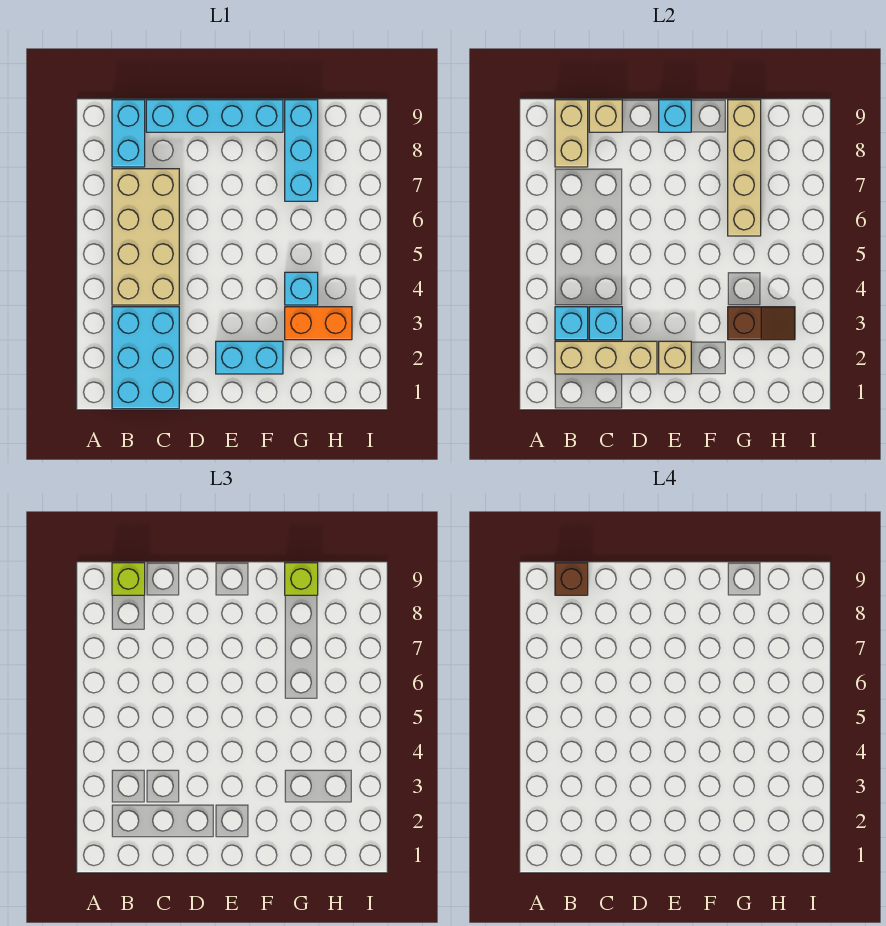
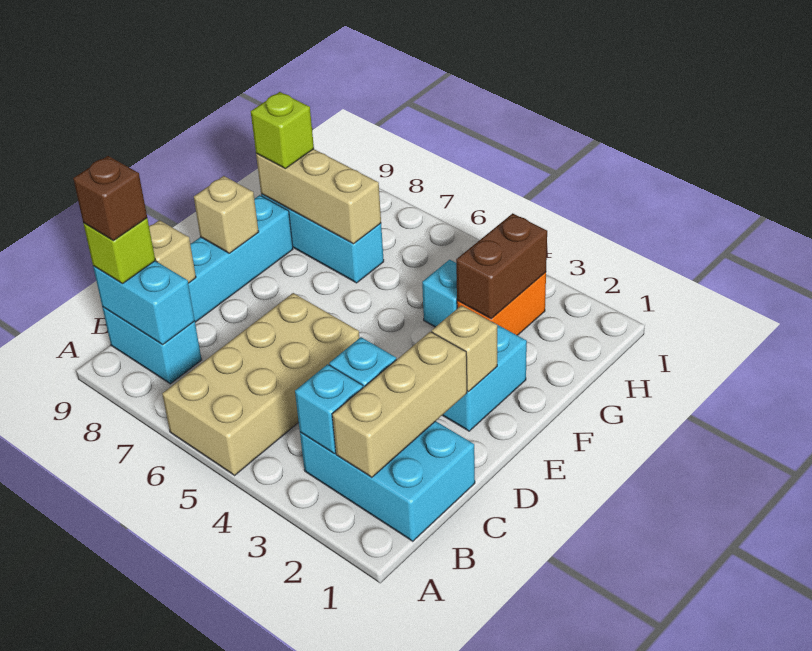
tan 2x4 brick [112,169,179,305] -> tan 2x4 brick turned to [162,293,359,475]
tan 1x2 brick [555,100,588,167] -> cyan 1x2 brick [93,261,195,345]
cyan 1x1 brick [659,100,691,132] -> tan 1x1 brick [194,176,259,253]
brown 1x2 slope [728,307,795,340] -> brown 1x2 brick [456,213,547,319]
tan 1x4 brick [728,100,761,236] -> tan 1x3 brick [256,149,381,244]

